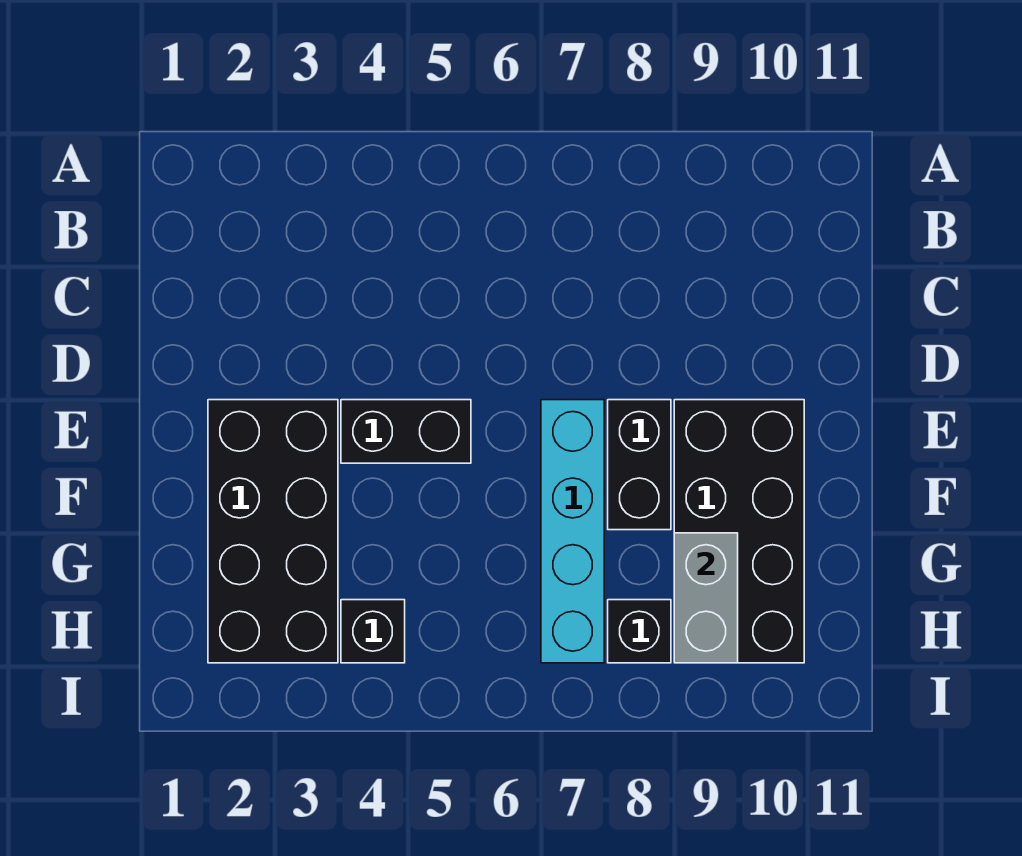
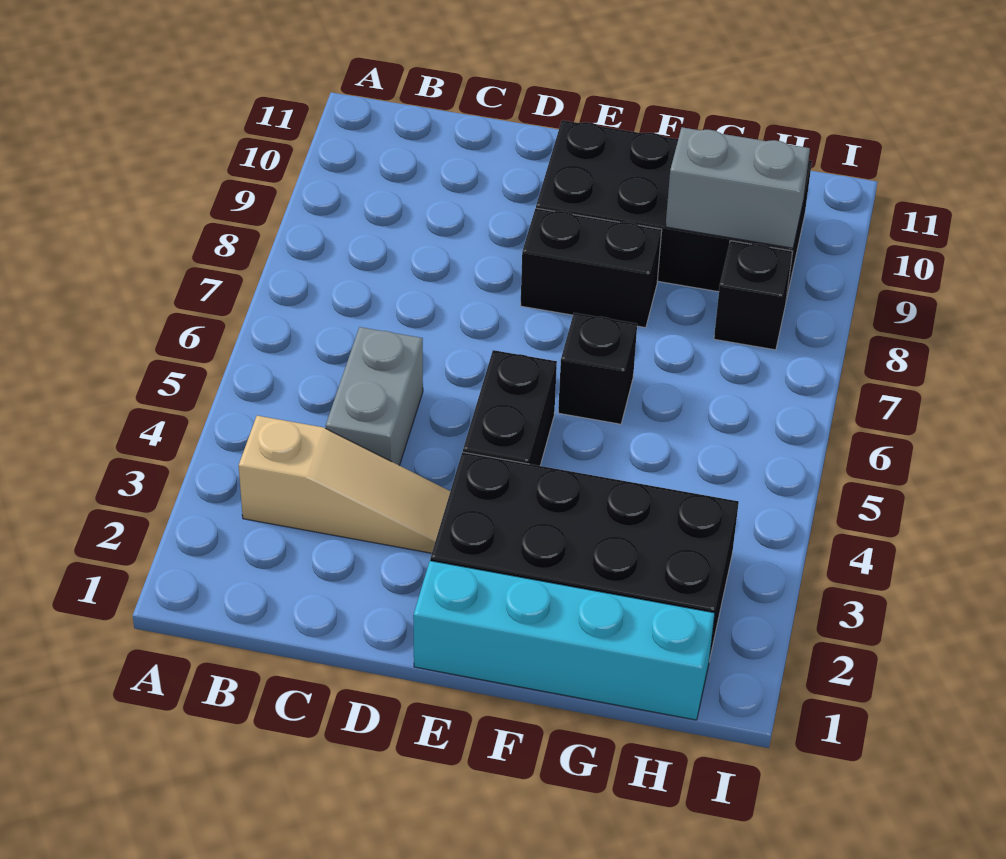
none -> tan 1x3 slope [239,416,450,553]
none -> grey 1x2 brick [326,327,423,465]
cyan 1x4 brick [541,400,604,663] -> cyan 1x4 brick moved to [413,561,715,720]
black 1x1 brick [341,600,405,663] -> black 1x1 brick moved to [558,313,637,424]

